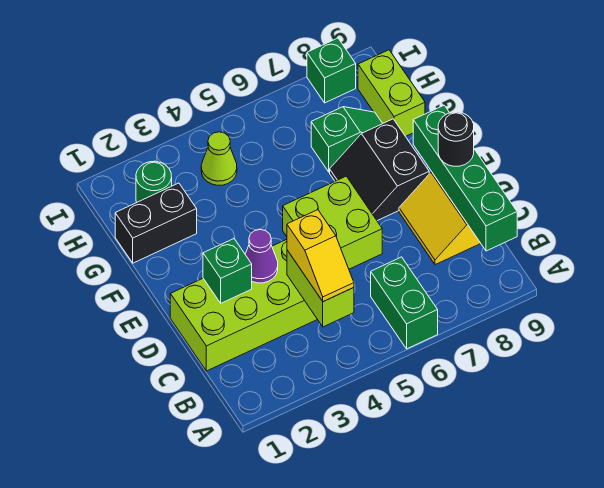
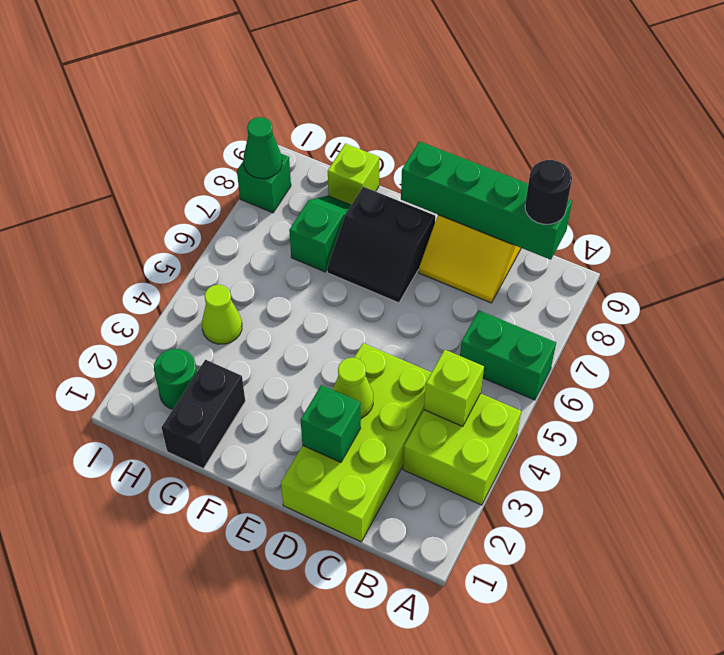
lime 1x2 brick [287,250,354,327] -> lime 1x1 brick [424,350,484,427]
yellow 1x2 slope [287,210,354,302] -> none
purple 1x1 cone [245,230,278,283] -> lime 1x1 cone [333,358,373,418]
lime 2x2 brick [283,176,382,269] -> lime 2x2 brick moved to [403,394,521,505]
black 1x1 round brick [438,112,474,166] -> black 1x1 round brick moved to [525,160,572,224]
lime 1x2 brick [358,50,425,136] -> lime 1x1 brick [328,144,379,205]
none -> green 1x1 cone [243,117,282,178]

